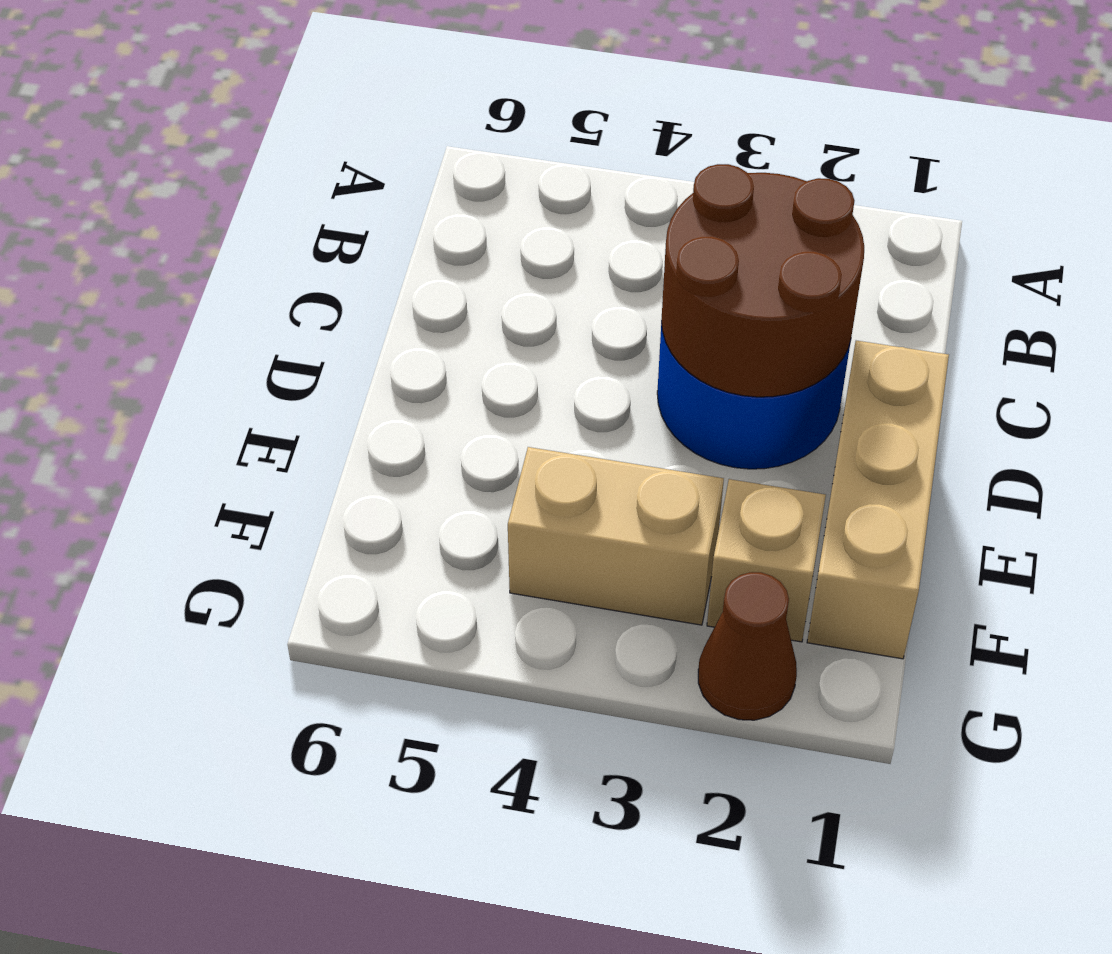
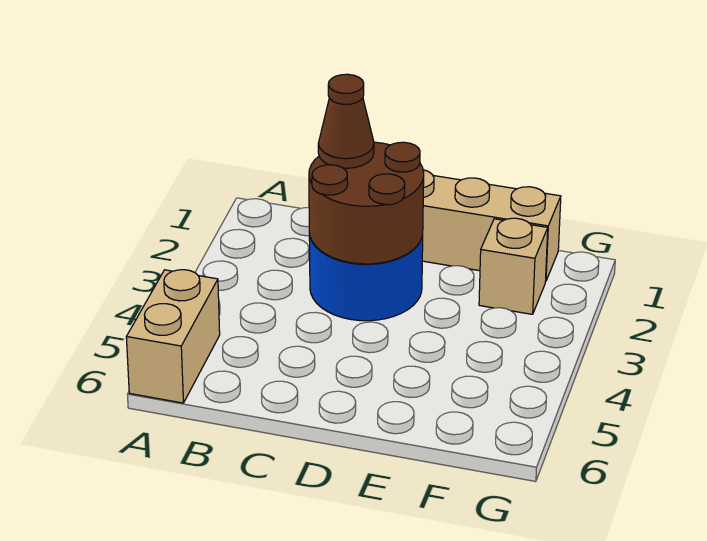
tan 1x2 brick [508,447,724,625] -> tan 1x2 brick moved to [126,270,220,403]
brown 1x1 cone [698,572,797,720] -> brown 1x1 cone moved to [318,74,374,168]

